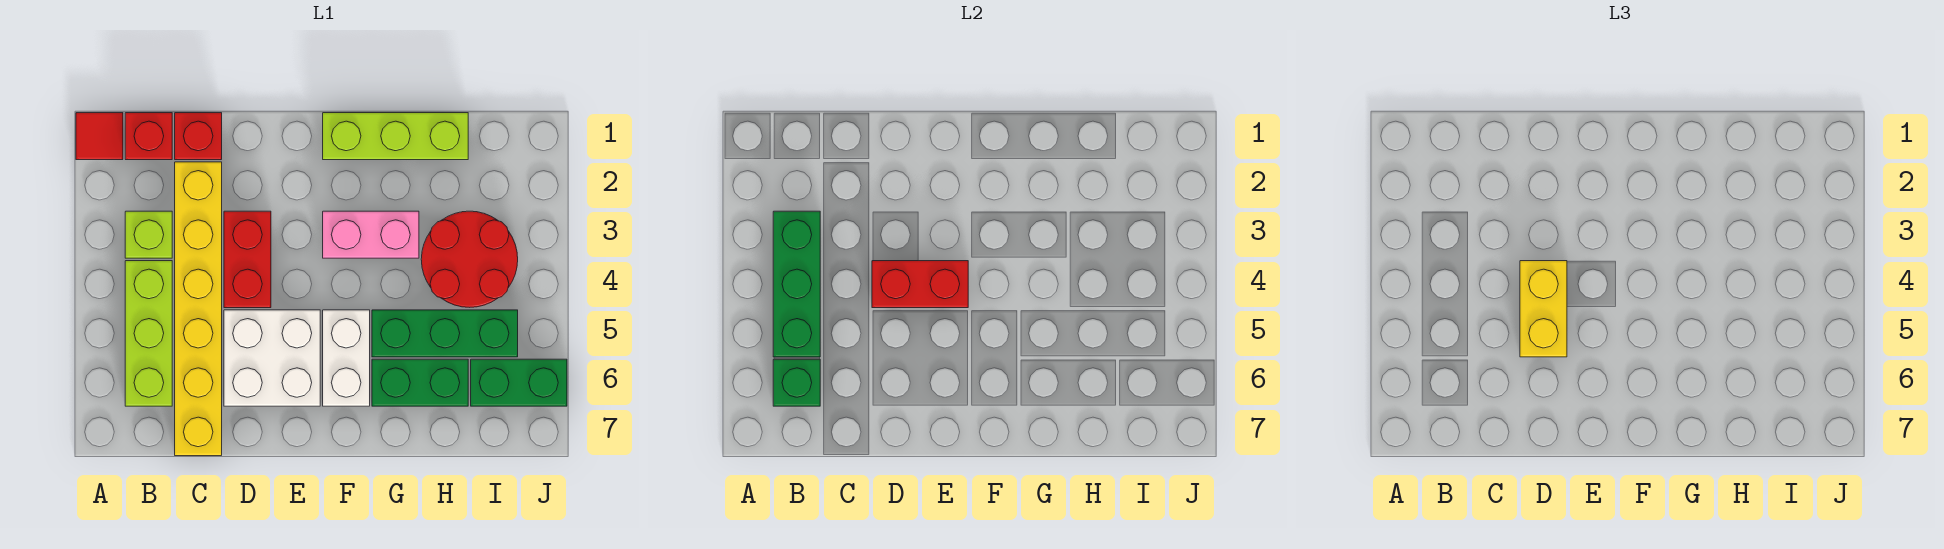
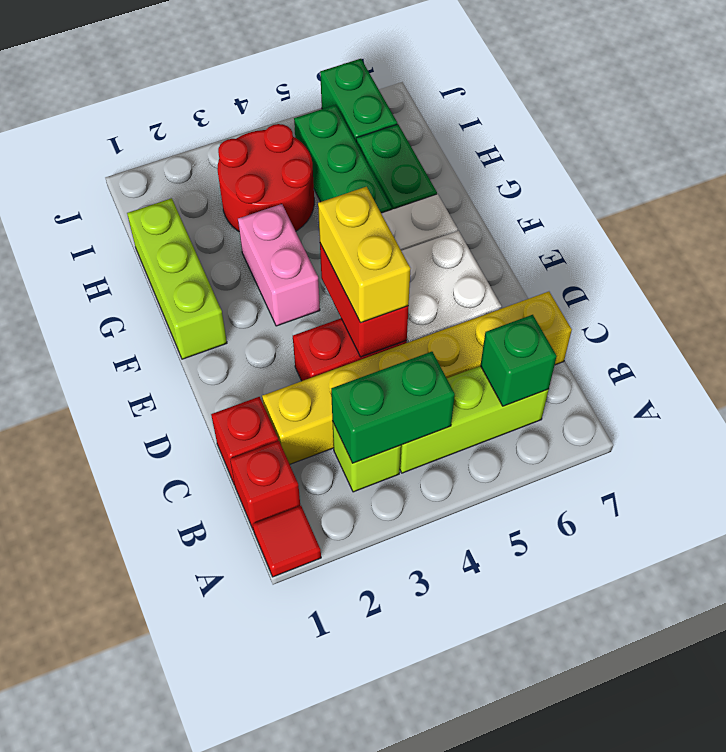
green 1x3 brick [773,211,820,357] -> green 1x2 brick [331,352,455,463]
yellow 1x2 brick [1520,261,1567,357] -> yellow 1x2 brick turned to [318,187,410,323]

